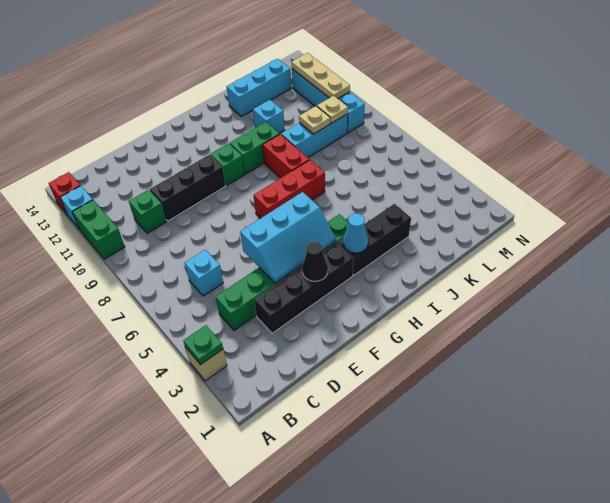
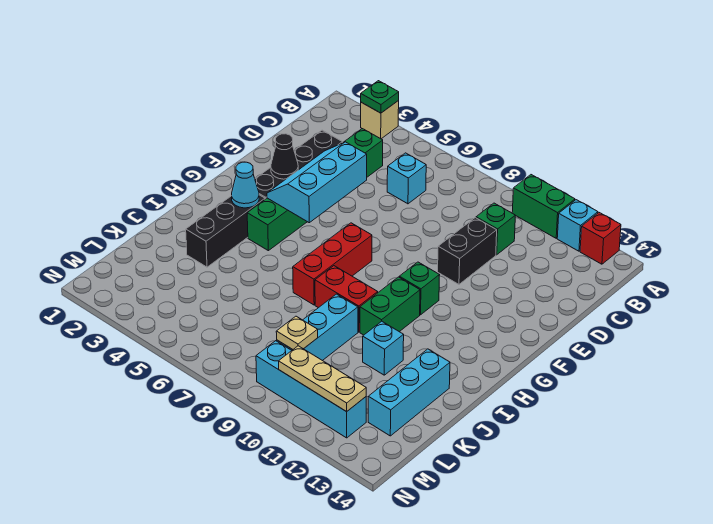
black 1x3 brick [150,155,226,221] -> black 1x2 brick [438,218,497,284]
tan 1x1 plate [299,106,330,134] -> none

